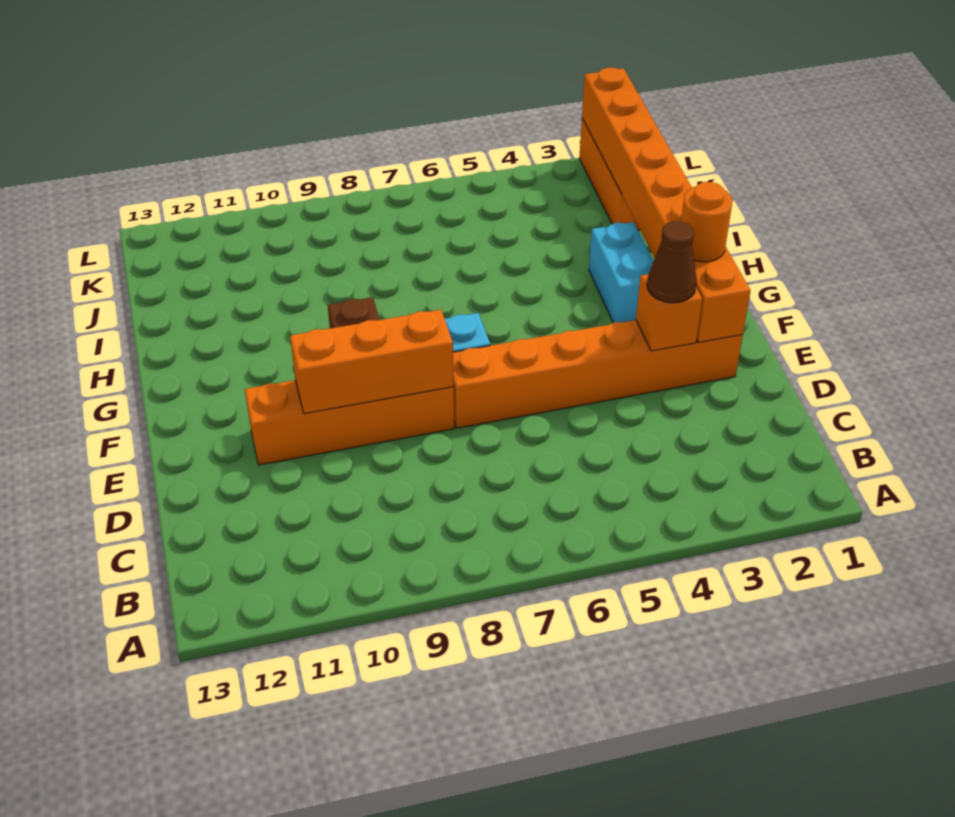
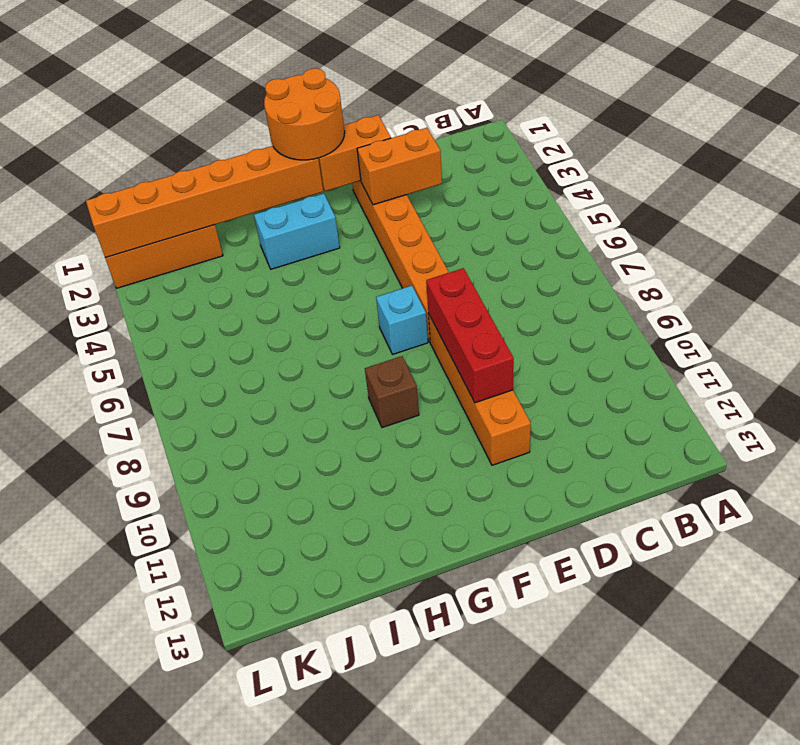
orange 1x1 brick [636,274,702,351] -> orange 1x2 brick [357,128,442,205]
brown 1x1 cone [647,221,697,303] -> none
orange 1x3 brick [290,310,454,414] -> red 1x3 brick [426,268,514,403]
orange 1x1 round brick [681,182,733,262] -> orange 2x2 round brick [264,68,345,160]

